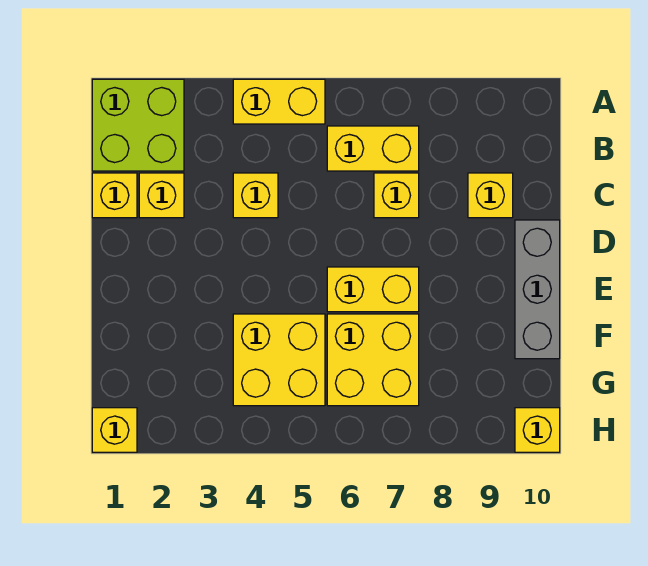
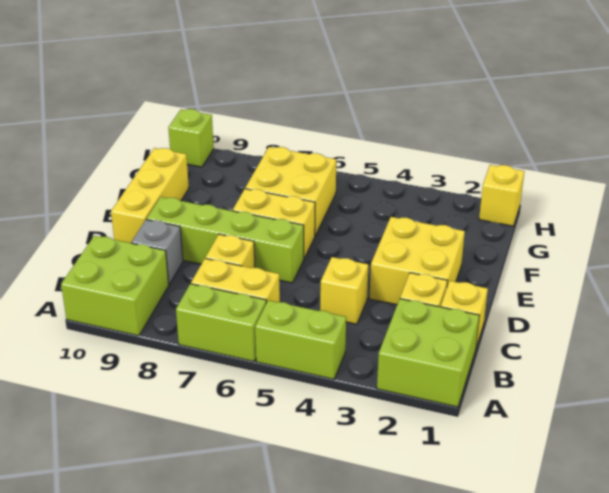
yellow 1x2 brick [233,79,325,124] -> lime 1x2 brick [255,300,346,379]
none -> lime 1x2 brick [176,284,266,362]
none -> lime 2x2 brick [61,236,169,336]
yellow 1x1 brick [468,173,513,218] -> grey 1x1 brick [131,220,183,284]
none -> lime 1x4 brick [147,197,304,283]
grey 1x3 brick [515,220,560,359] -> yellow 1x3 brick [111,148,189,243]
yellow 2x2 brick [233,314,325,406] -> yellow 2x2 brick moved to [369,217,465,305]
yellow 1x1 brick [515,408,560,452] -> lime 1x1 brick [168,109,214,167]

